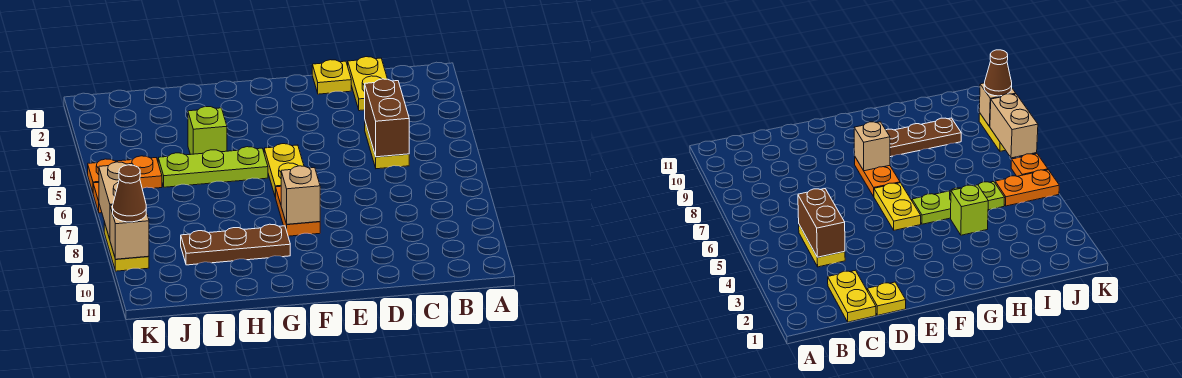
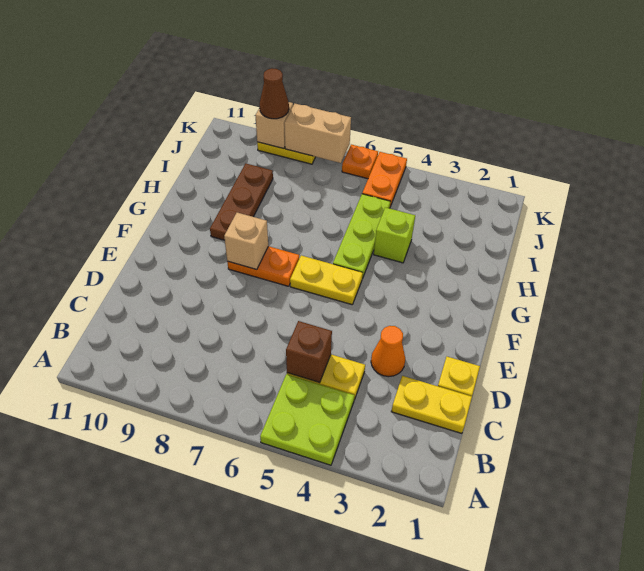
none -> lime 2x2 plate [260,374,354,465]
brown 1x2 brick [365,79,409,157] -> brown 1x1 brick [286,321,332,383]
none -> orange 1x1 cone [371,326,405,377]

